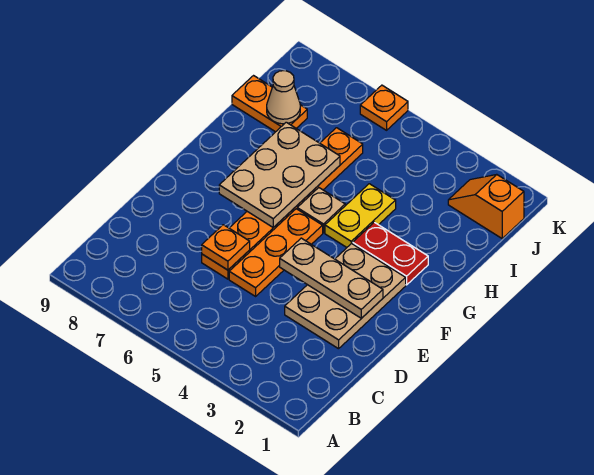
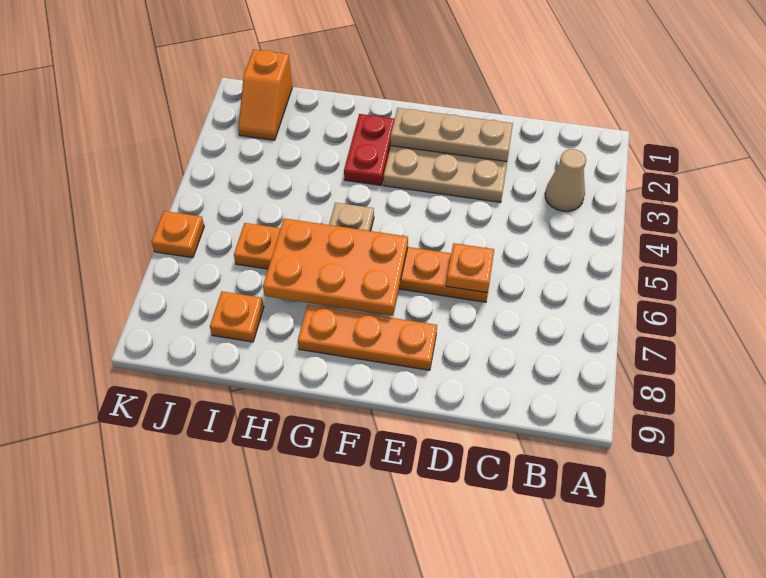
orange 1x3 plate [229,209,323,296] -> orange 1x3 plate moved to [298,305,437,370]
tan 1x3 plate [280,238,383,318] -> tan 1x3 plate turned to [391,108,513,161]
tan 2x3 plate [219,122,340,227] -> orange 2x3 plate [263,219,408,316]
yellow 1x2 plate [325,184,396,247] -> none
orange 1x2 plate [232,76,307,132] -> orange 1x1 plate [210,292,264,342]
tan 1x1 cone [267,71,300,124] -> tan 1x1 cone moved to [545,149,586,211]

